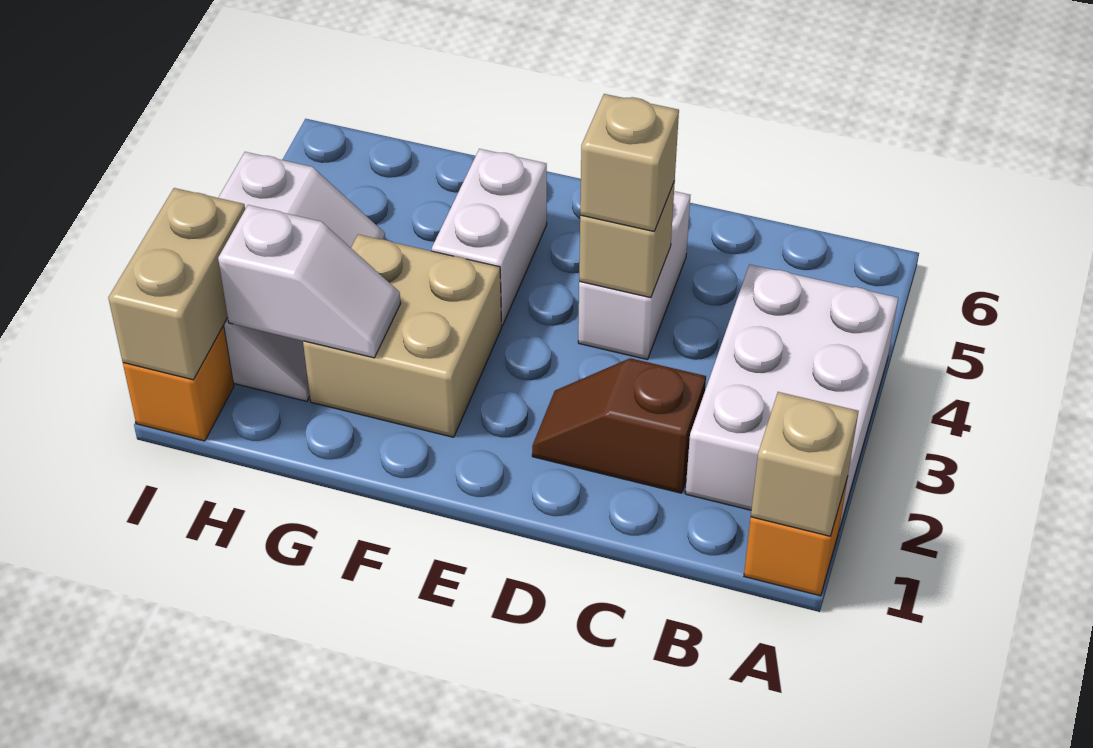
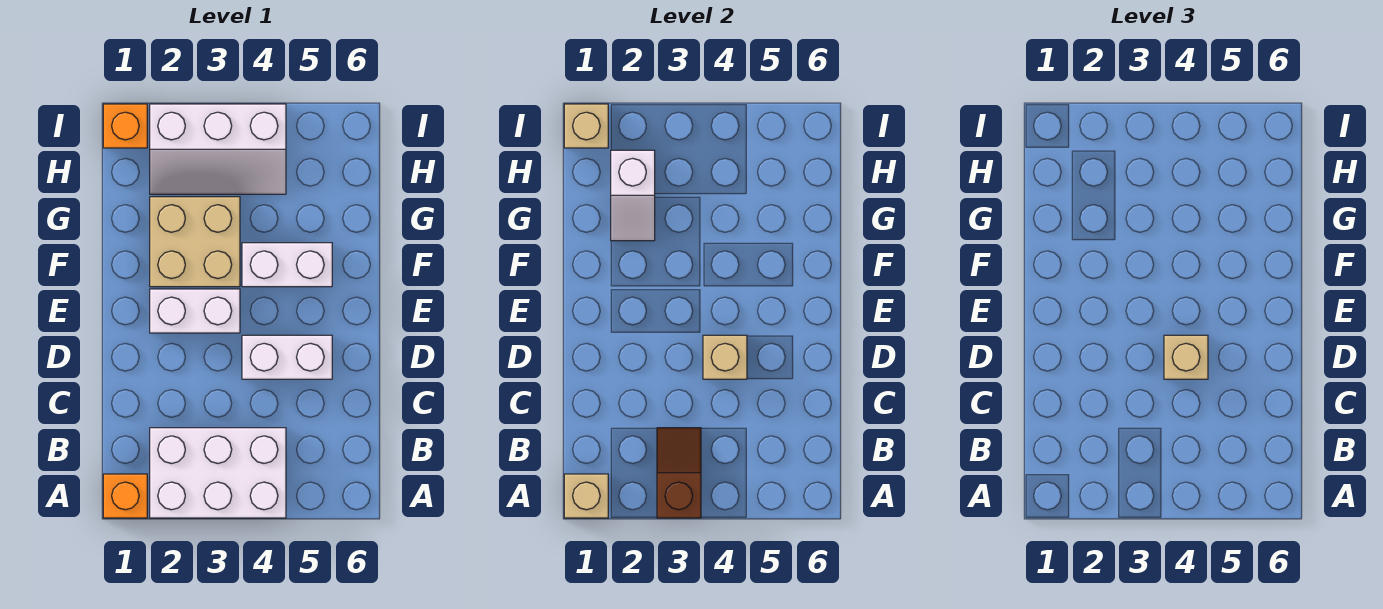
brown 1x2 slope [532,358,706,493] -> brown 1x2 slope moved to [657,428,701,518]
none -> white 1x2 brick [150,289,240,333]
tan 1x2 brick [108,188,245,380] -> tan 1x1 brick [564,104,608,148]

